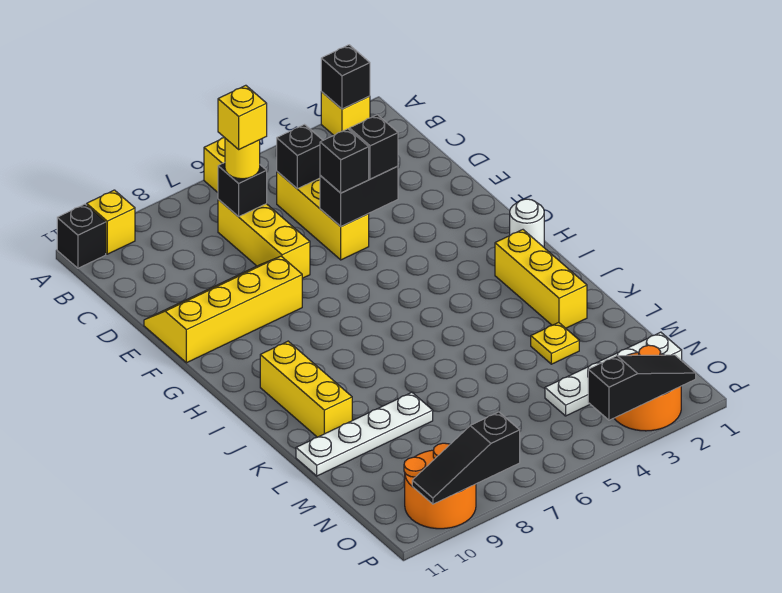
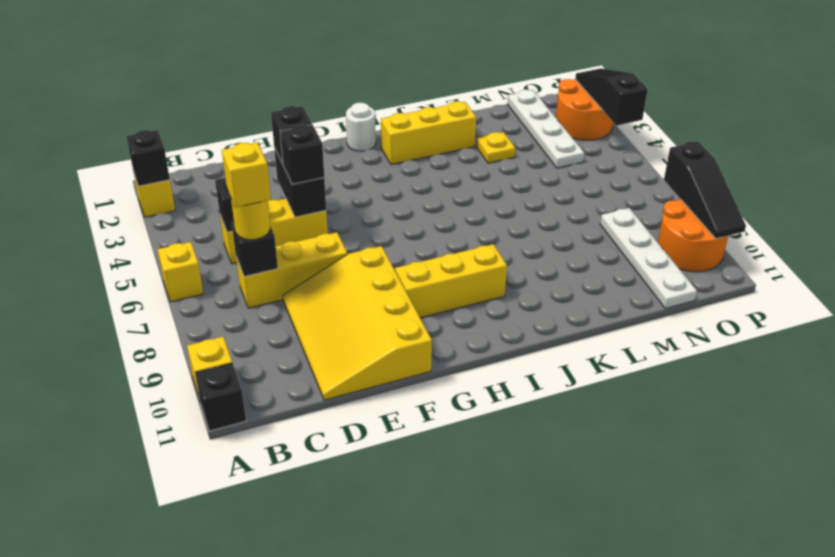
yellow 2x4 slope [144,256,302,363] -> yellow 3x4 slope [283,246,432,400]
yellow 1x3 brick [260,341,352,437] -> yellow 1x3 brick moved to [395,244,507,318]
white 1x4 plate [296,392,433,476] -> white 1x4 plate moved to [600,208,697,308]

